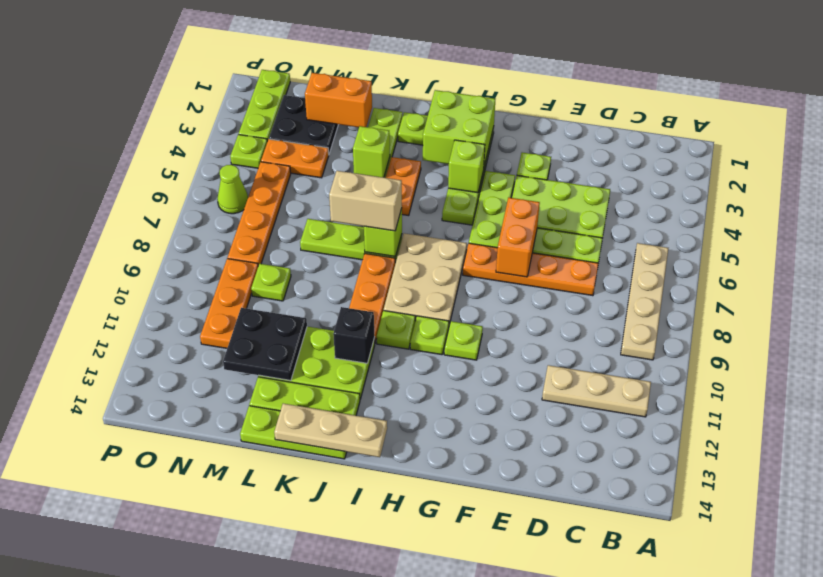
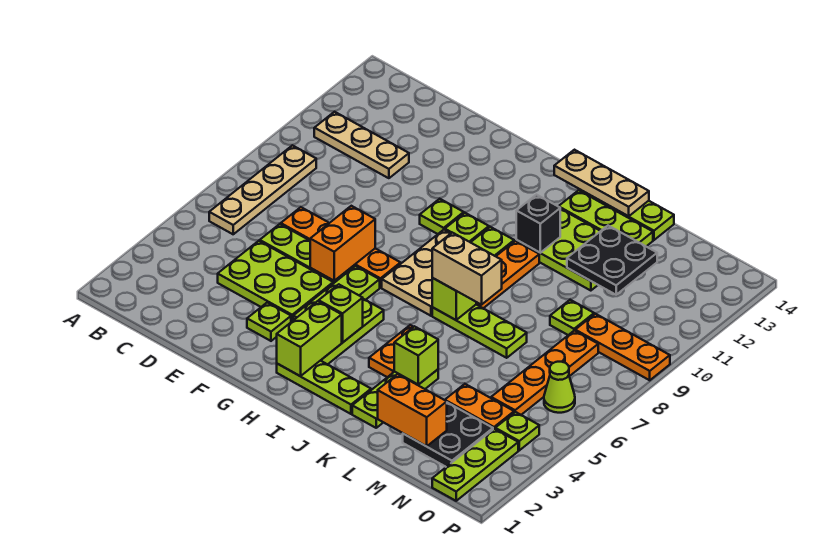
lime 2x2 brick [423,90,495,166] -> lime 1x2 brick [277,301,342,376]
orange 1x3 plate [200,259,258,348] -> orange 1x3 plate turned to [575,314,670,380]

